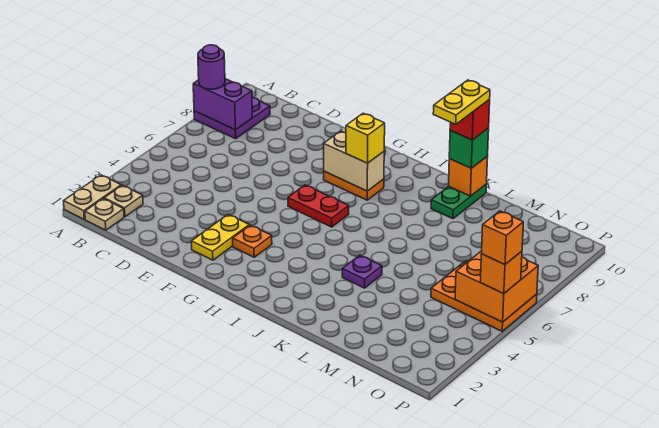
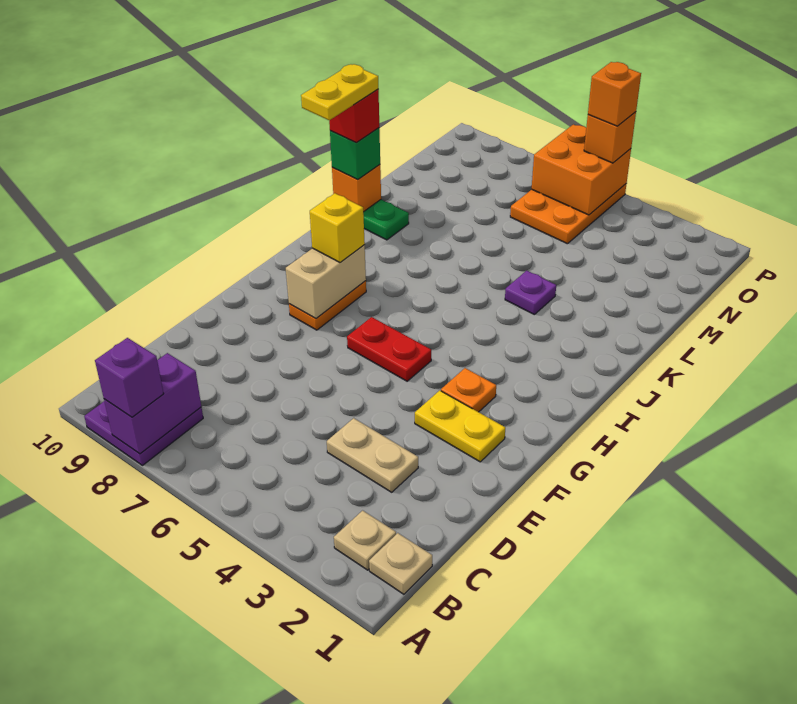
tan 1x2 plate [64,175,121,219] -> tan 1x2 plate moved to [327,418,418,492]
purple 1x1 round brick [198,45,225,89] -> purple 1x1 brick [95,338,164,417]
red 1x2 plate [288,185,349,227] -> red 1x2 plate turned to [347,317,431,381]
yellow 1x2 plate [433,80,490,124] -> yellow 1x2 plate turned to [301,64,378,120]

